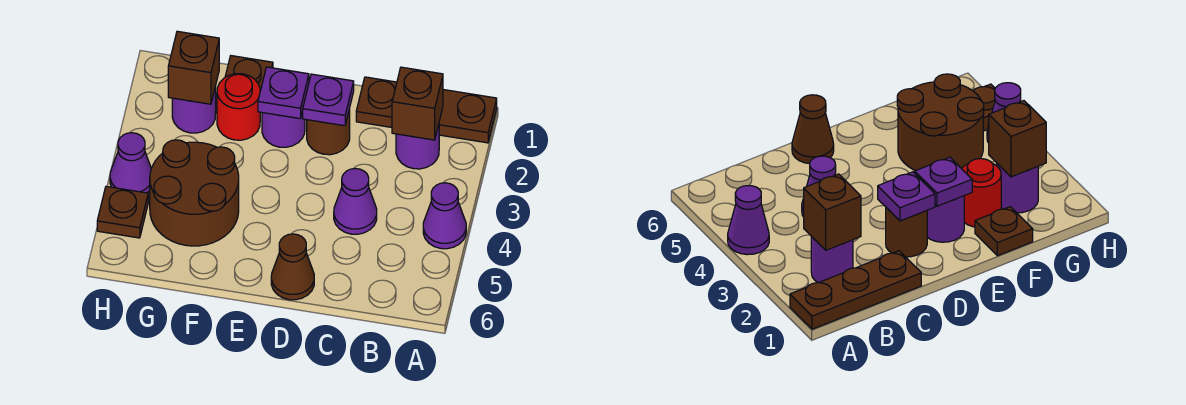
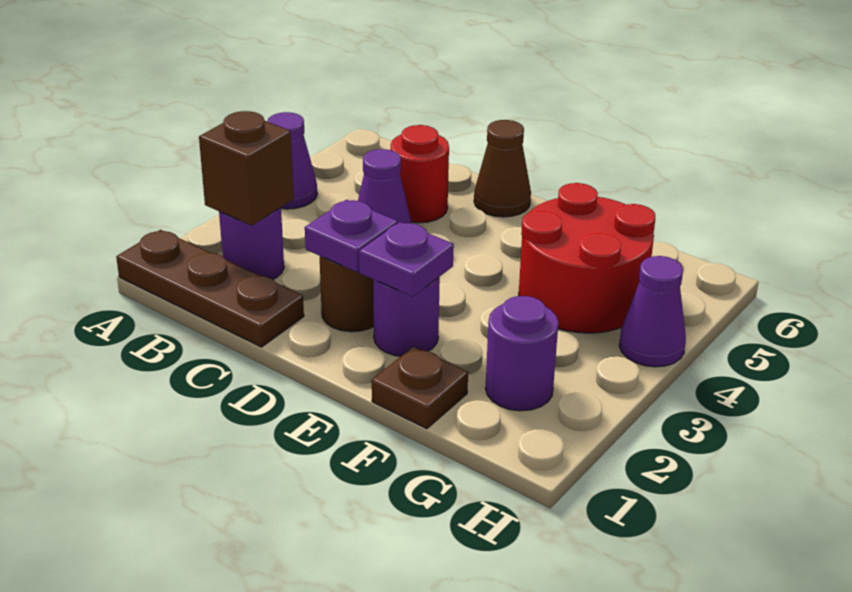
red 1x1 round brick [217,74,260,140] -> red 1x1 round brick moved to [391,125,449,223]
brown 2x2 round brick [150,140,239,246] -> red 2x2 round brick [519,183,655,333]
brown 1x1 brick [168,31,219,104] -> none
brown 1x1 plate [97,186,148,238] -> none

